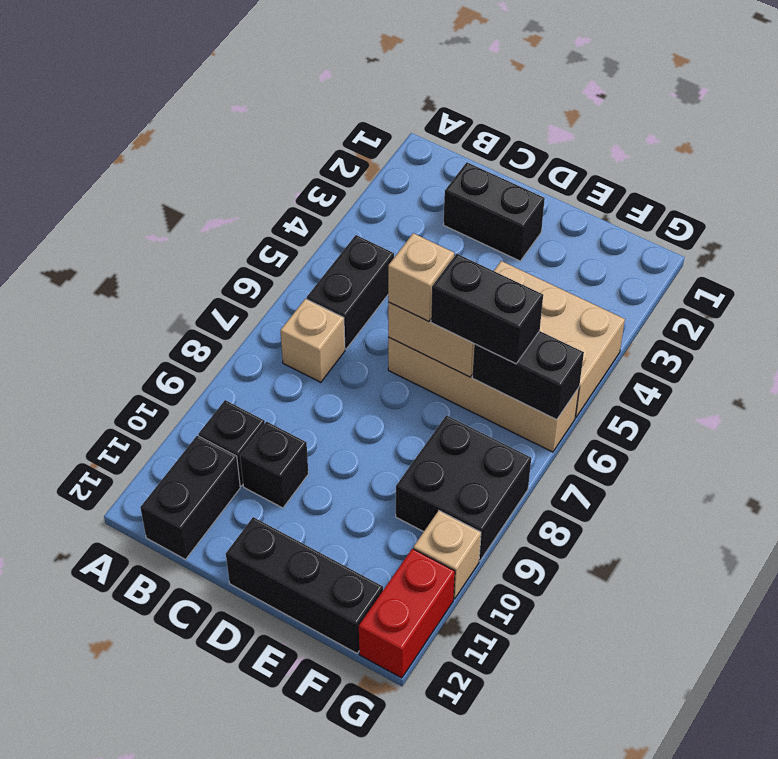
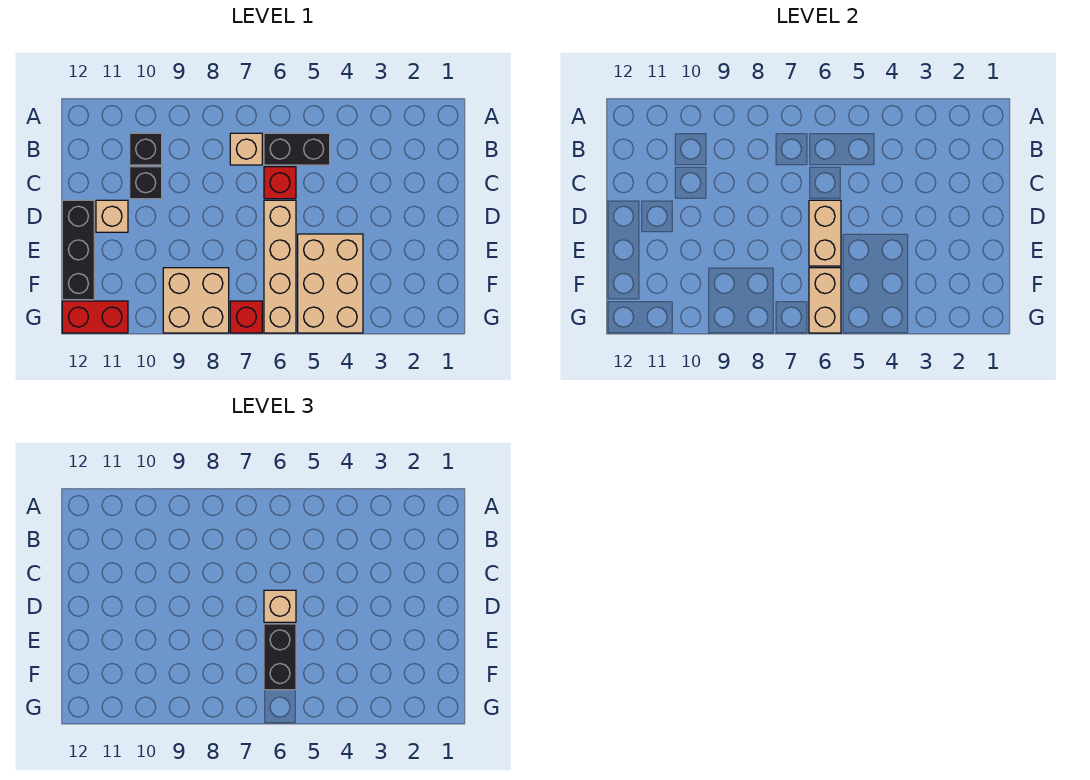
black 1x2 brick [140,436,240,559] -> none
black 1x2 brick [444,162,545,261] -> none
none -> red 1x1 brick [264,167,296,199]
black 1x2 brick [472,331,584,420] -> tan 1x2 brick [809,268,841,333]
black 2x2 brick [396,415,531,561] -> tan 2x2 brick [163,268,229,333]
none -> red 1x1 brick [230,301,262,333]
tan 1x1 brick [413,511,481,599] -> tan 1x1 brick moved to [96,200,128,232]

